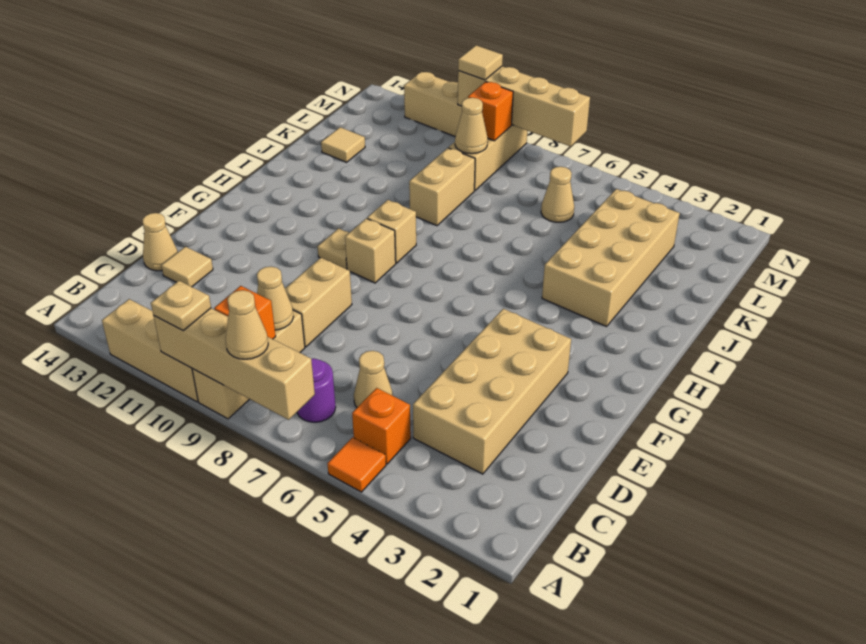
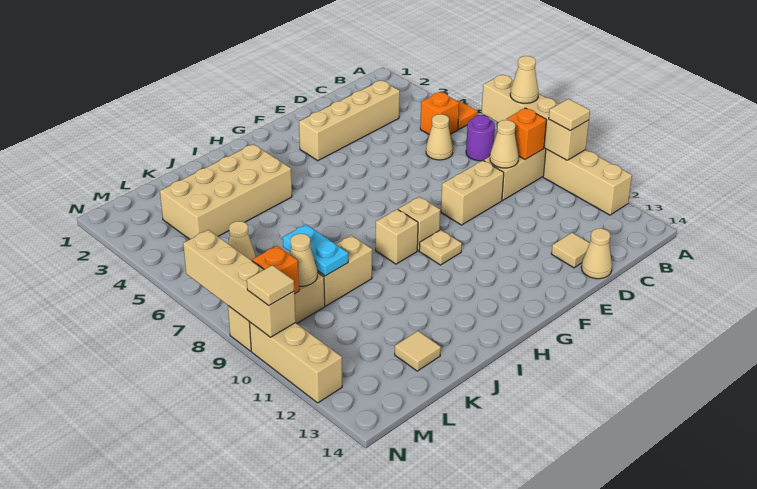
tan 1x1 plate [151,281,211,331] -> tan 1x1 tile [549,99,590,131]
tan 2x4 brick [413,309,571,474] -> tan 1x4 brick [299,80,400,161]
none -> cyan 1x2 plate [283,224,348,276]

